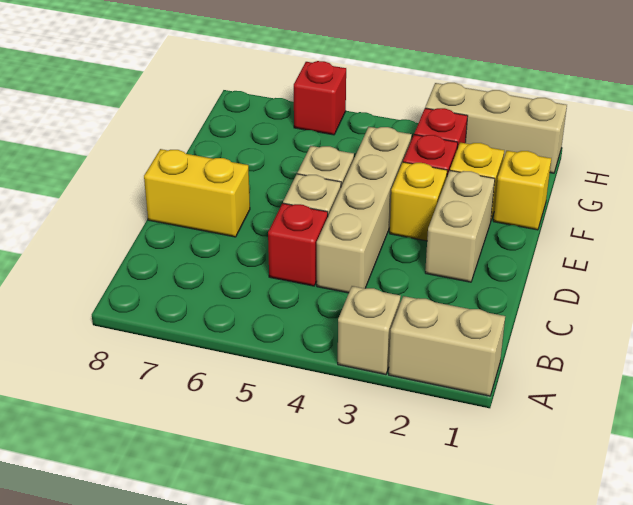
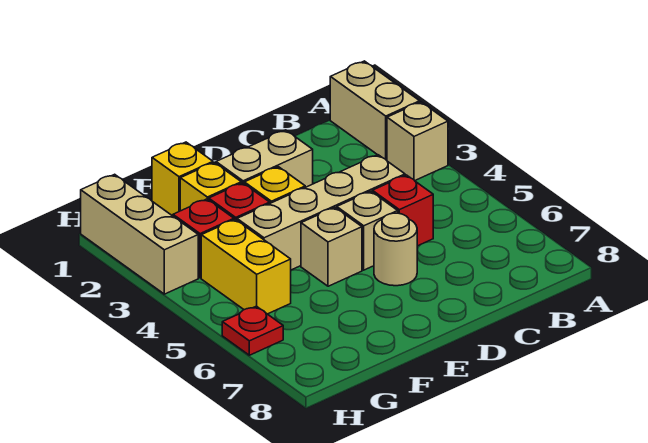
none -> tan 1x1 round brick [374,213,417,286]
yellow 1x2 brick [144,149,250,237] -> yellow 1x2 brick moved to [201,219,291,314]
red 1x1 brick [294,61,346,135] -> red 1x1 plate [222,306,283,355]

